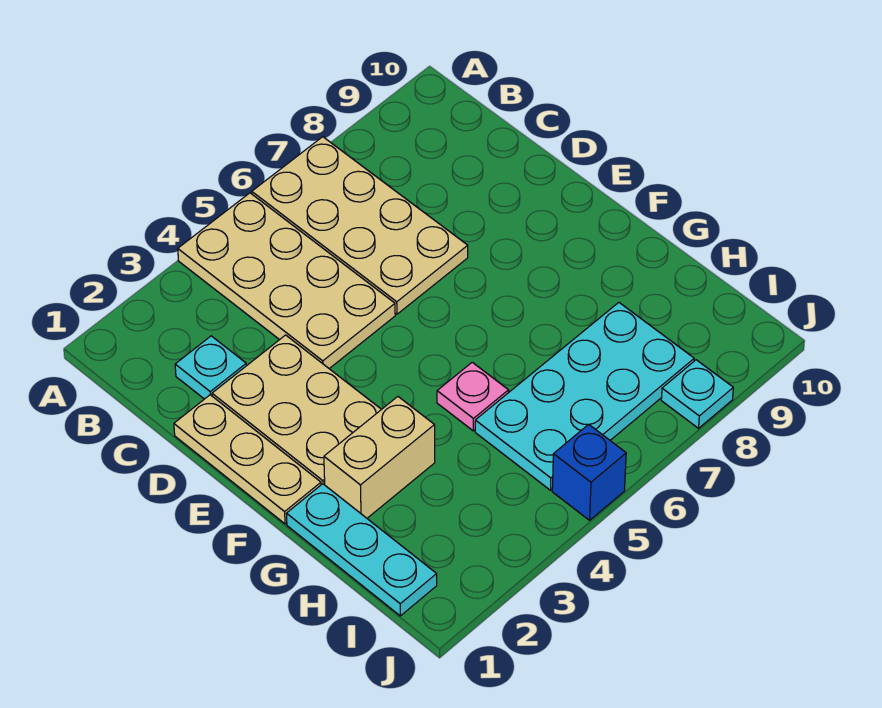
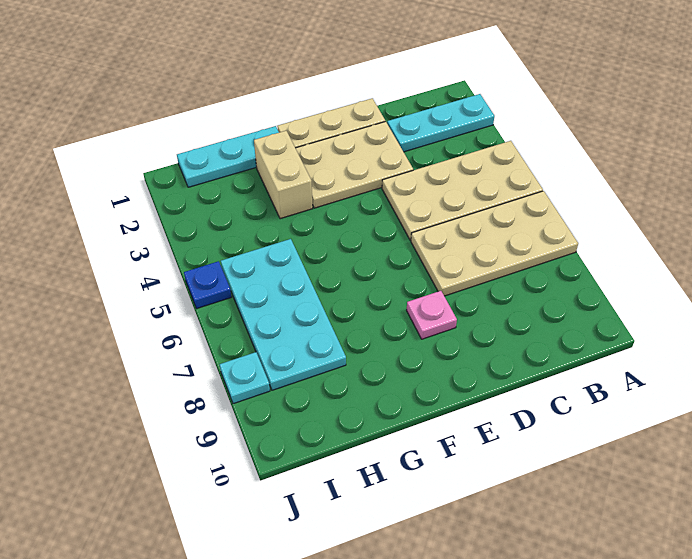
cyan 1x1 plate [175,336,246,399] -> cyan 1x3 plate [387,94,494,152]
pink 1x1 plate [437,362,509,431] -> pink 1x1 plate moved to [406,291,457,339]
blue 1x1 brick [552,424,626,520] -> blue 1x1 plate [184,261,231,309]

